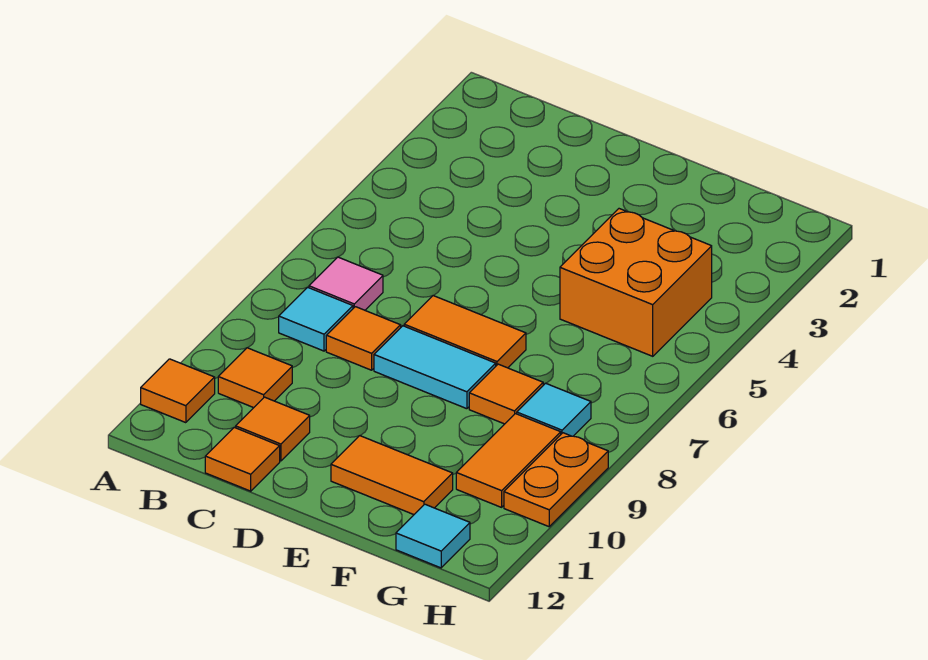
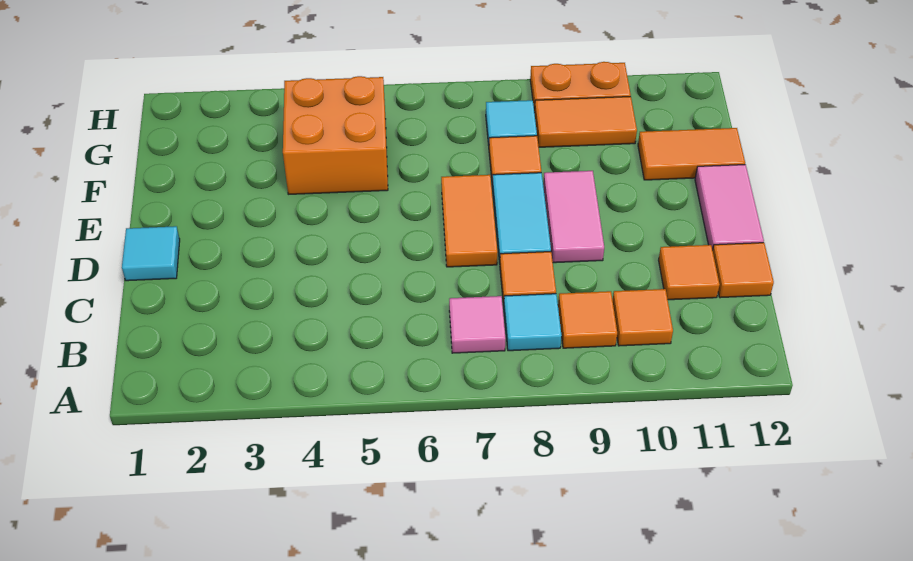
orange 1x1 tile [141,359,215,423] -> orange 1x1 tile moved to [558,291,617,348]
none -> pink 1x2 tile [543,171,604,263]
none -> pink 1x2 tile [695,165,764,250]
orange 1x2 tile [331,436,453,515] -> orange 1x2 tile turned to [638,128,745,180]
cyan 1x1 tile [396,504,470,568] -> cyan 1x1 tile moved to [122,226,180,281]

